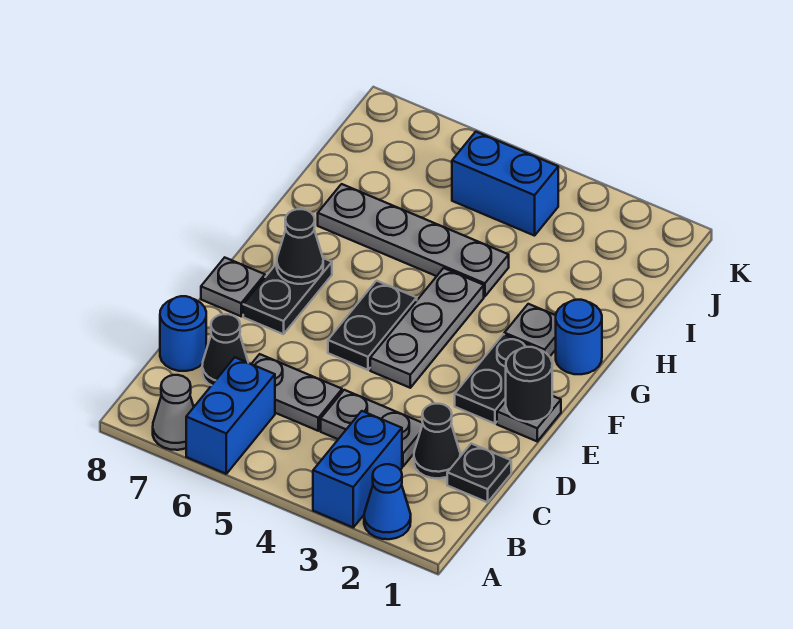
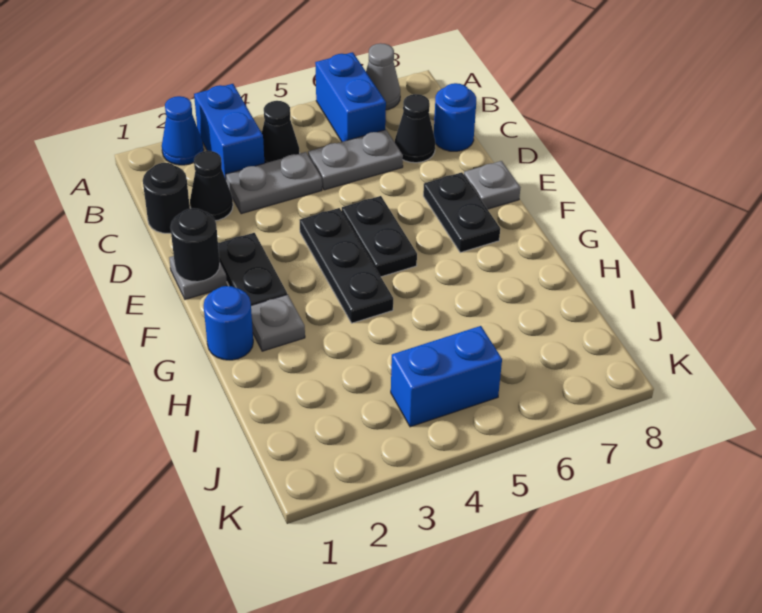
black 1x1 plate [447,444,511,502] -> black 1x1 round brick [143,163,190,233]
grey 1x3 plate [370,268,484,388] -> black 1x3 plate [300,208,393,323]
black 1x1 cone [277,209,323,284] -> black 1x1 cone moved to [262,101,300,163]
grey 1x4 plate [318,184,509,297] -> none

